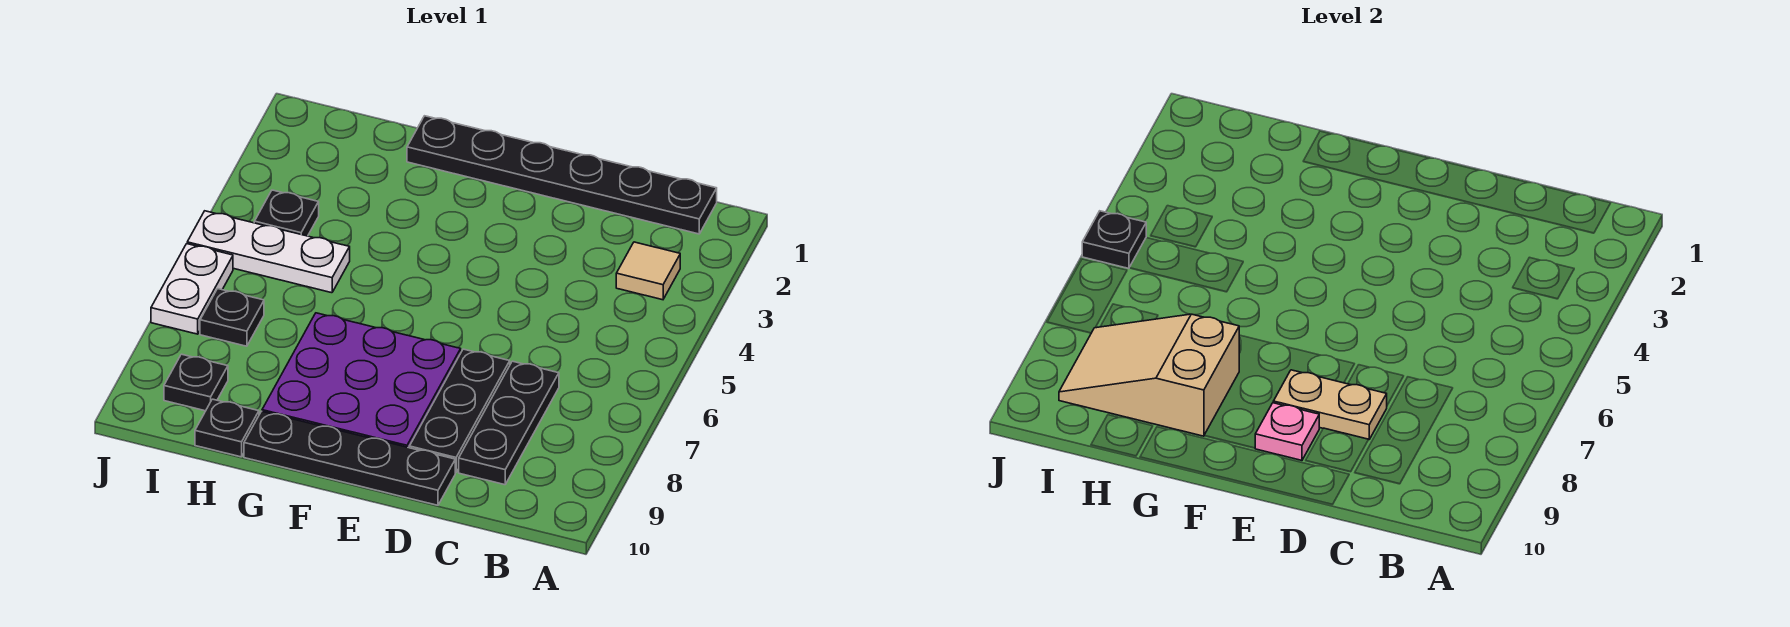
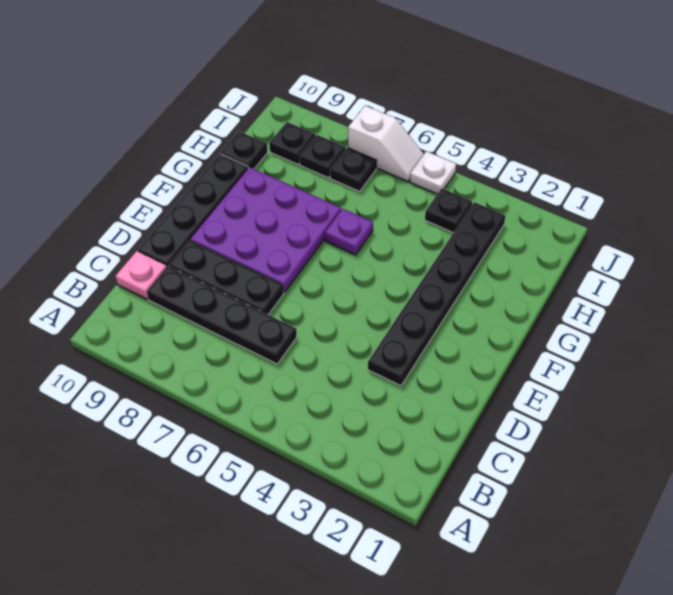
black 1x6 plate [407,116,717,234] -> black 1x6 plate moved to [368,202,506,386]
tan 1x1 tile [616,242,680,300] -> none
black 1x3 plate [459,361,559,485] -> black 1x4 plate [147,266,297,364]
tan 1x2 plate [1273,370,1387,440] -> none
pink 1x1 plate [1255,403,1319,460] -> pink 1x1 plate moved to [115,251,167,299]
none -> purple 1x1 plate [325,209,373,255]
tan 2x3 slope [1059,314,1239,436] -> none
white 1x3 plate [187,211,350,293] -> white 1x1 plate [410,151,456,194]
black 1x1 plate [1082,211,1146,268] -> black 1x1 plate moved to [299,135,346,178]
white 1x2 plate [151,244,233,334] -> white 1x2 slope [348,106,424,181]

